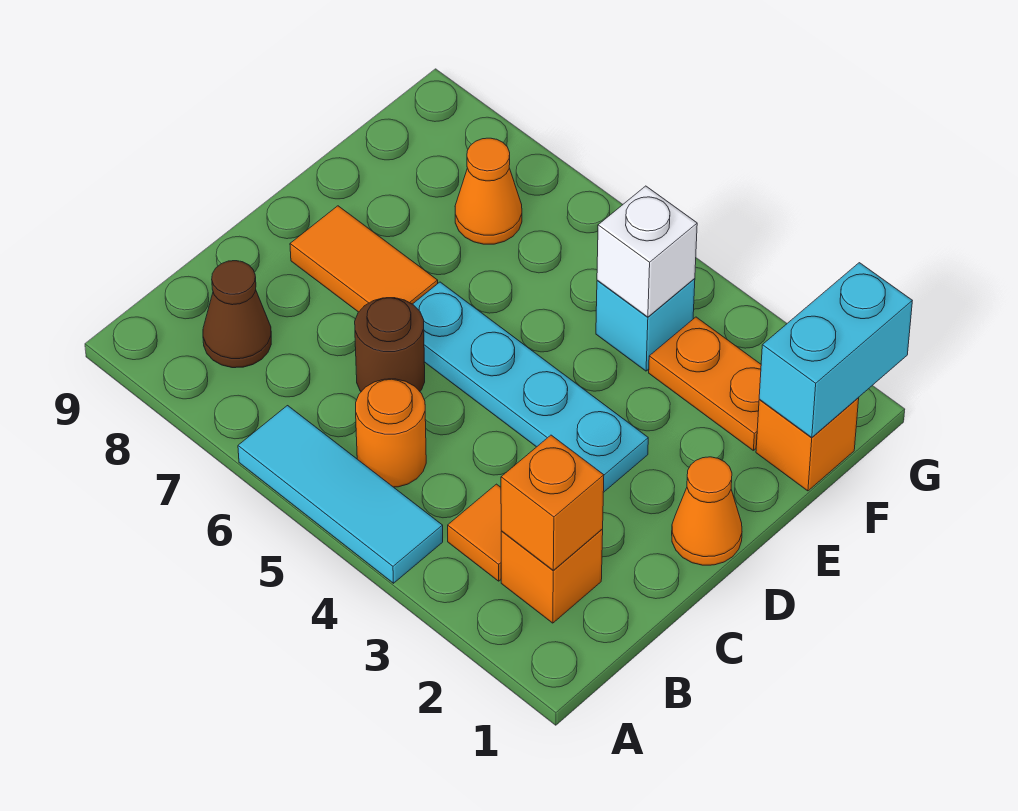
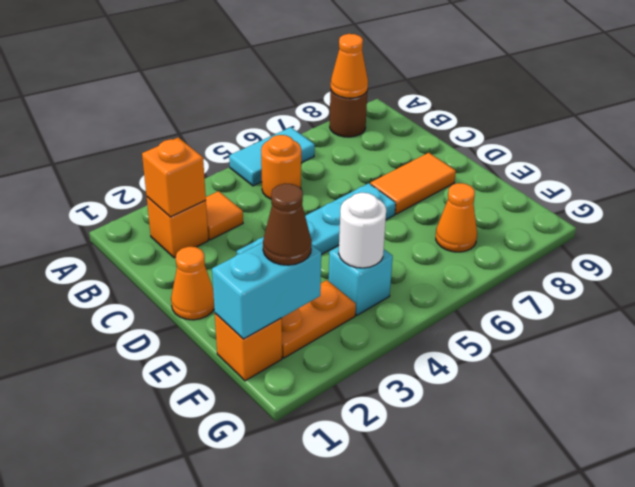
cyan 1x3 tile [238,406,443,583] -> cyan 1x2 tile [229,127,315,186]
none -> orange 1x1 cone [331,34,368,98]
brown 1x1 cone [203,261,271,368] -> brown 1x1 cone moved to [263,183,312,265]
brown 1x1 round brick [355,298,425,392] -> brown 1x1 round brick moved to [330,90,368,137]
cyan 1x2 brick [759,263,912,438] -> cyan 1x2 brick turned to [212,242,321,339]
white 1x1 brick [597,186,697,317] -> white 1x1 round brick [339,193,386,268]

